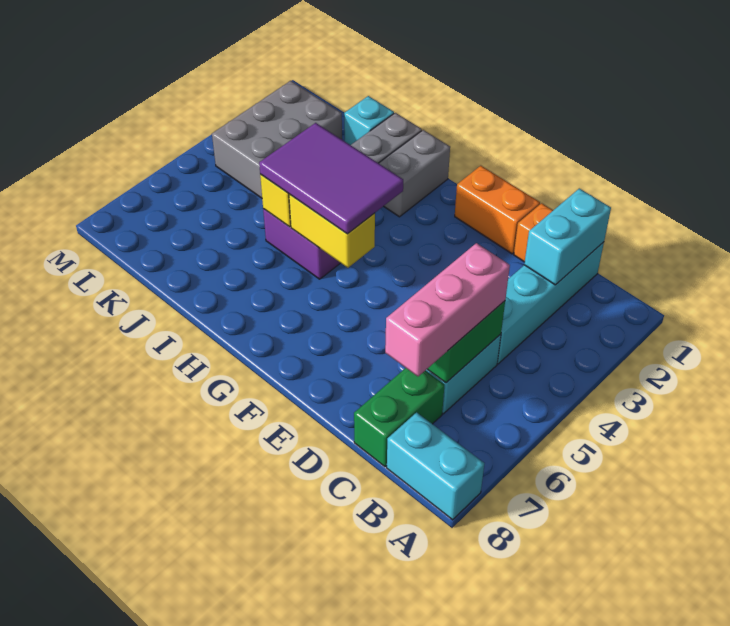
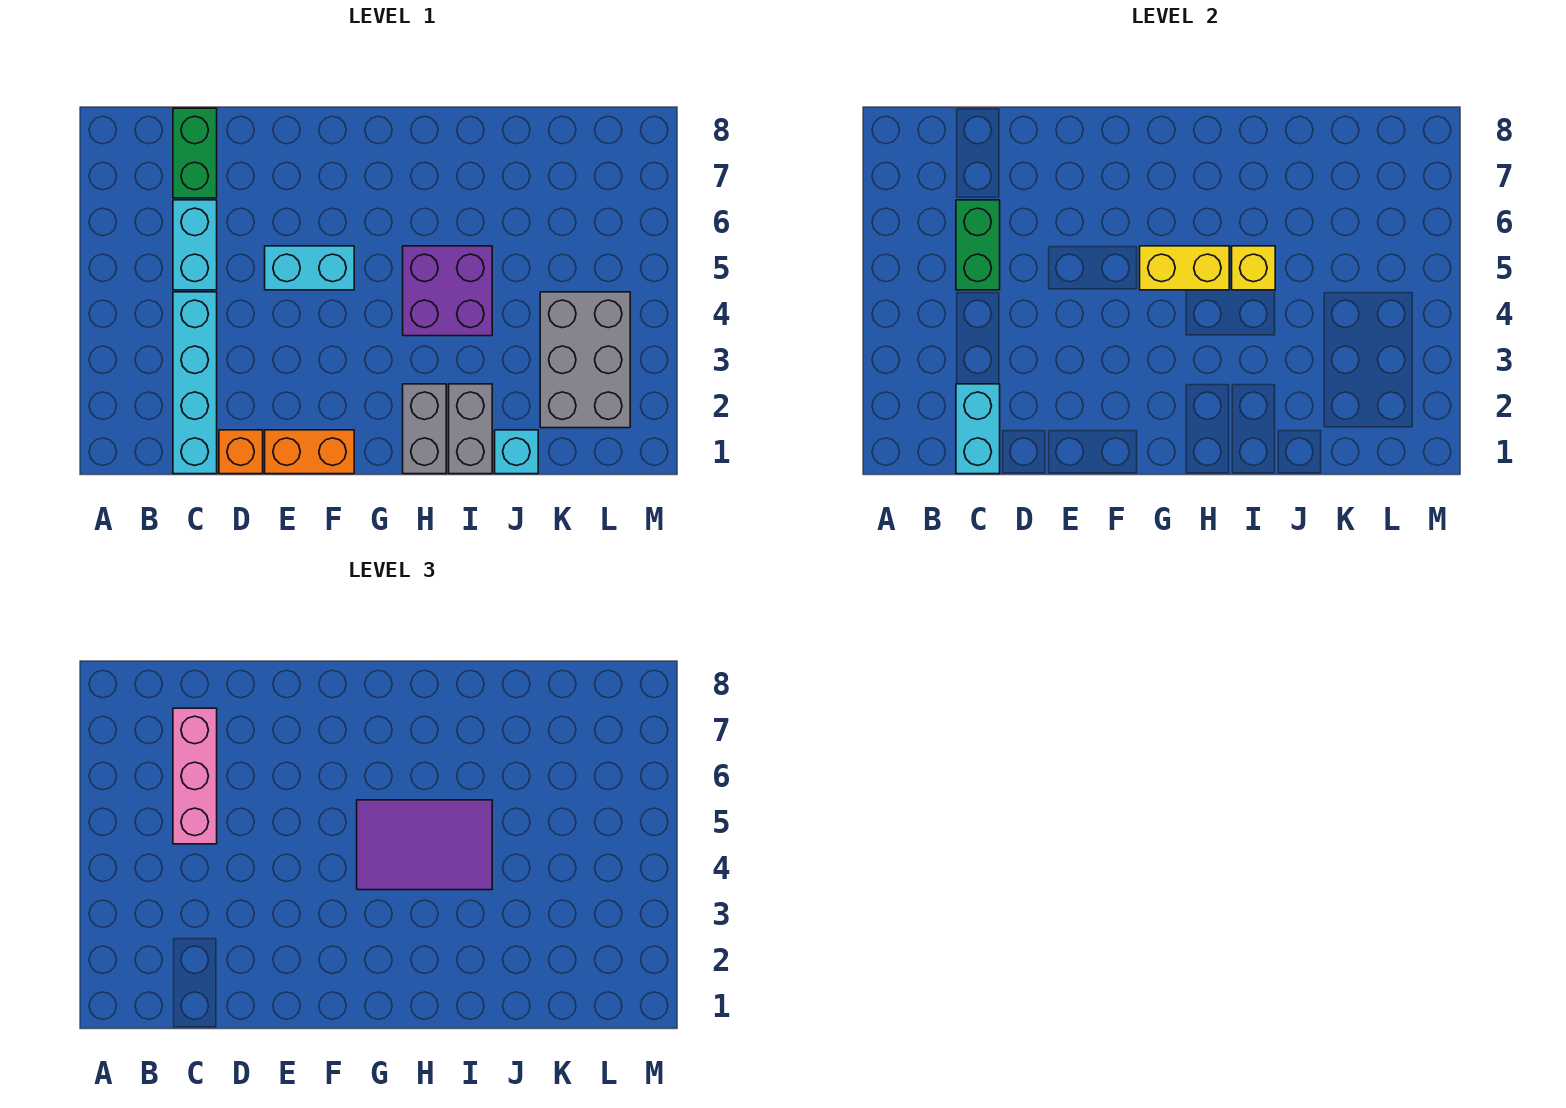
cyan 1x2 brick [387,413,484,520] -> cyan 1x2 brick moved to [265,246,354,290]

